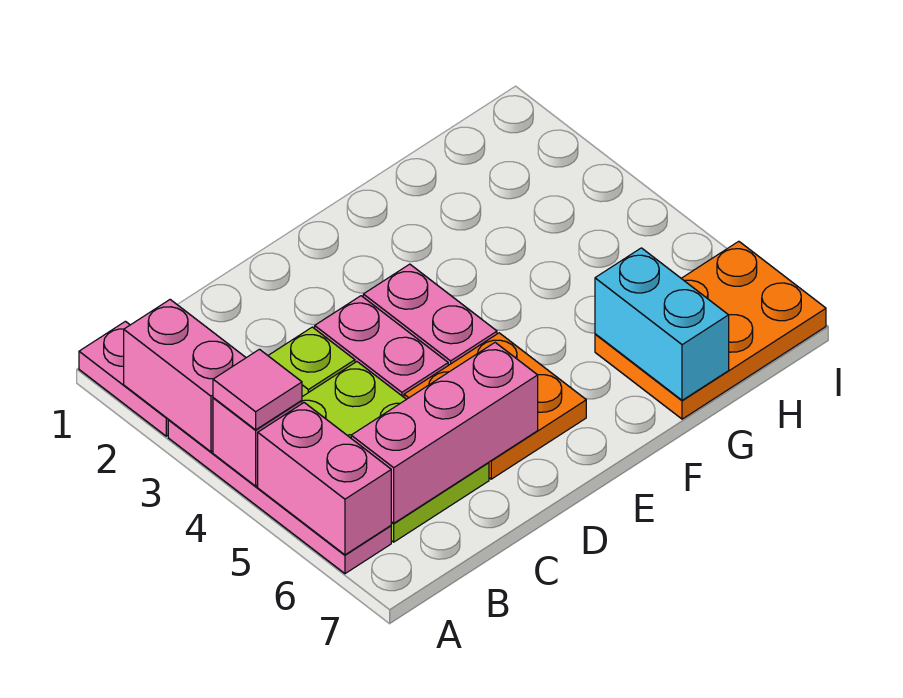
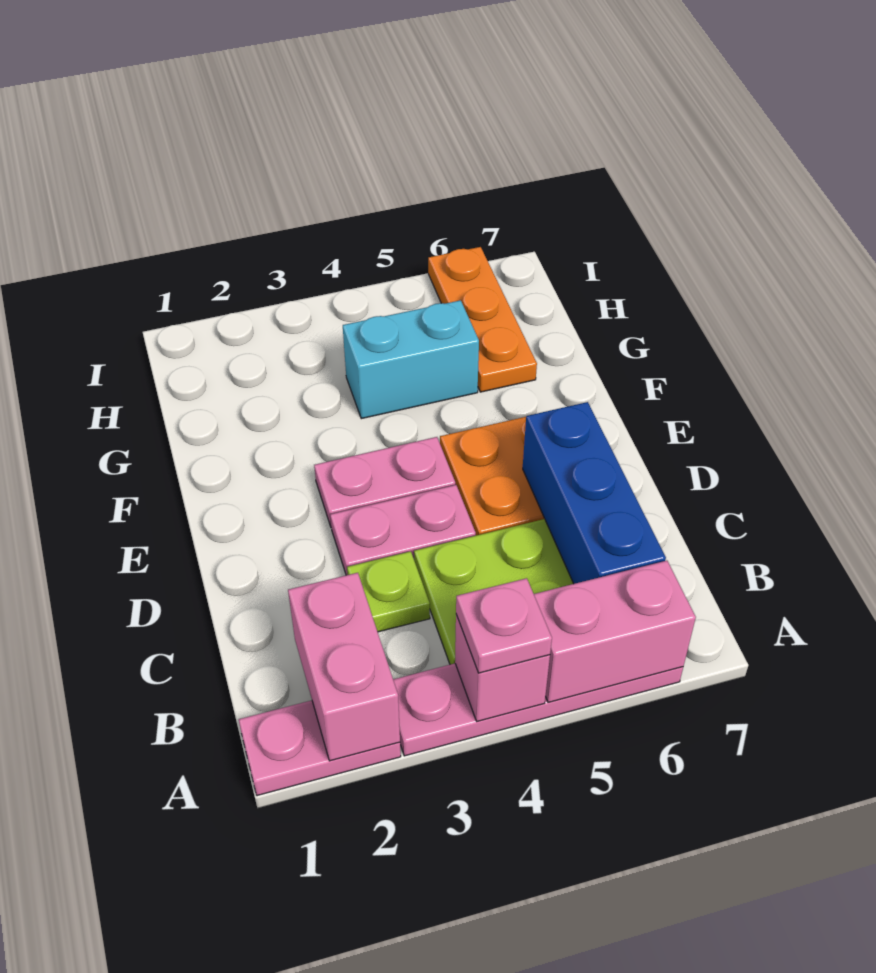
pink 1x2 brick [124,300,246,452] -> pink 1x2 brick turned to [288,573,400,761]
pink 1x1 tile [213,349,302,430] -> pink 1x1 plate [456,578,552,673]
pink 1x3 brick [351,343,538,523] -> blue 1x3 brick [523,402,666,584]
orange 2x3 plate [595,241,826,419] -> orange 1x3 plate [428,247,537,392]
cyan 1x2 brick [595,248,729,400] -> cyan 1x2 brick moved to [343,300,479,419]

